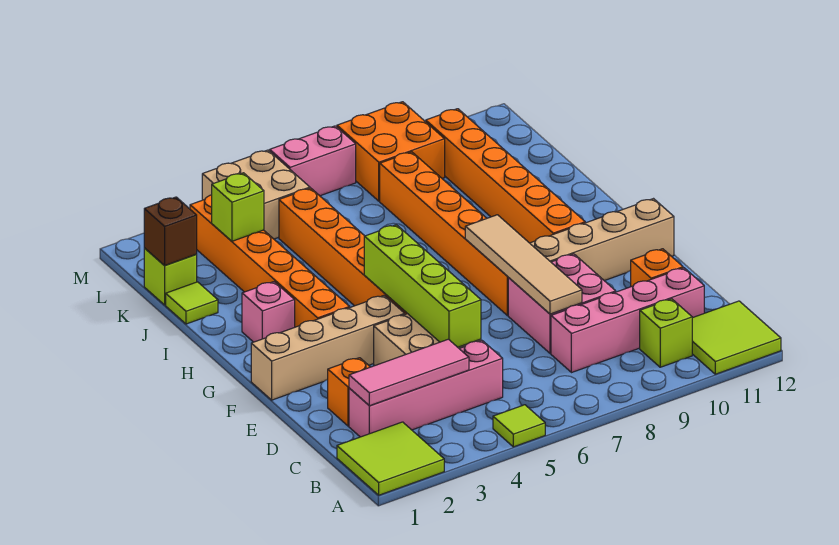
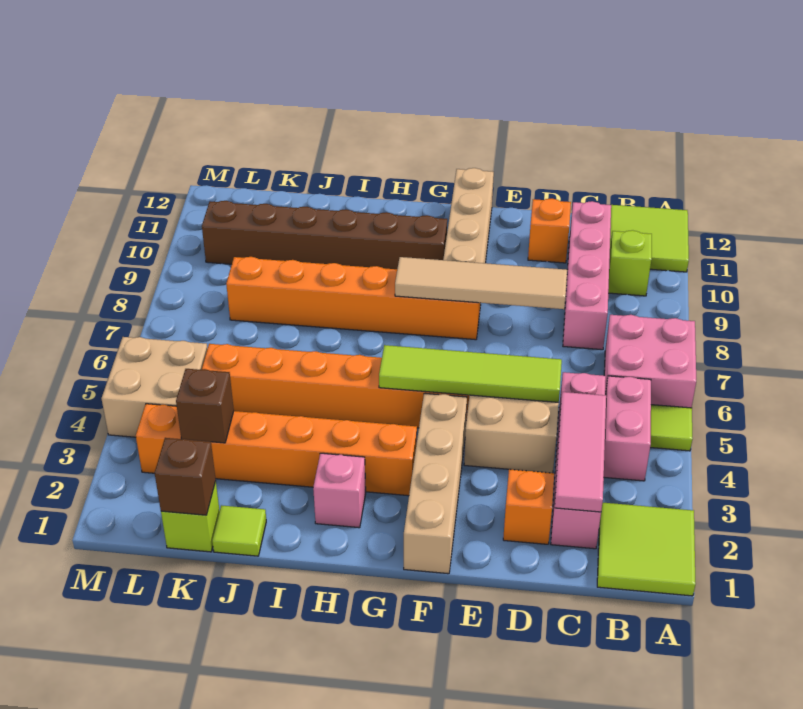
lime 1x4 brick [364,225,481,347] -> lime 1x4 tile [379,345,562,402]
pink 2x2 brick [508,254,616,353] -> pink 2x2 brick moved to [604,315,696,408]
orange 1x6 brick [426,109,585,243] -> brown 1x6 brick [202,201,447,269]
lime 1x1 brick [212,173,264,241] -> brown 1x1 brick [176,369,234,443]
orange 2x2 brick [337,102,445,201] -> none
pink 1x2 brick [270,126,356,196] -> pink 1x2 brick moved to [604,376,651,481]

